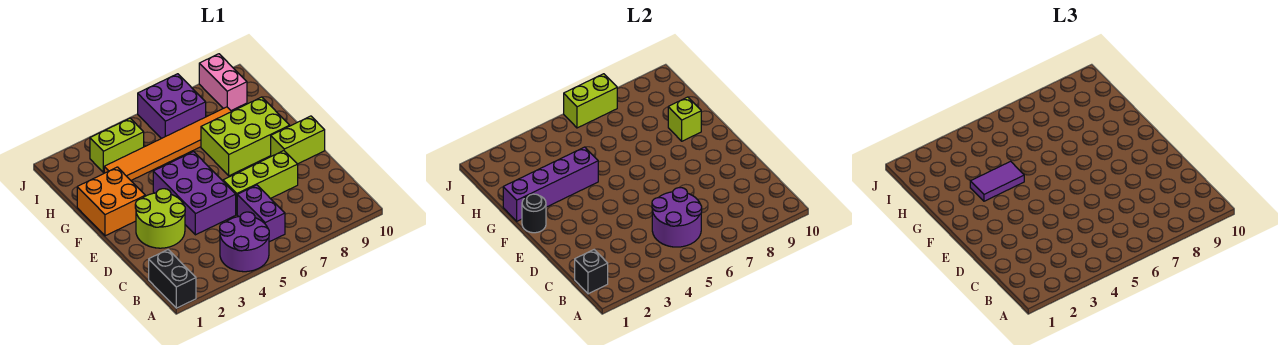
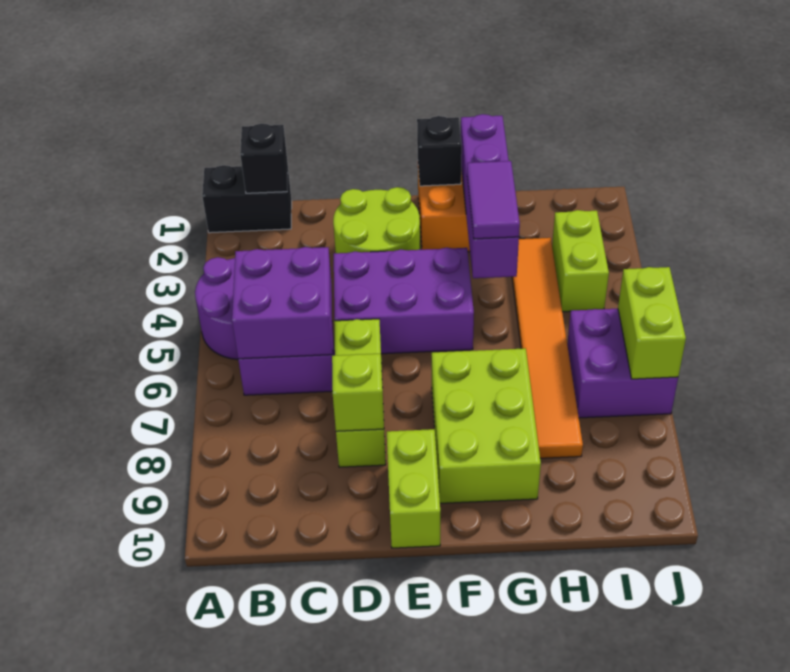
purple 2x2 round brick [652,187,702,247] -> purple 2x2 brick [232,247,333,359]
black 1x1 round brick [522,194,546,233] -> black 1x1 brick [417,116,462,186]
lime 1x1 brick [668,97,701,141] -> lime 1x1 brick moved to [332,354,384,431]
pink 1x2 brick [199,54,247,111] -> none

